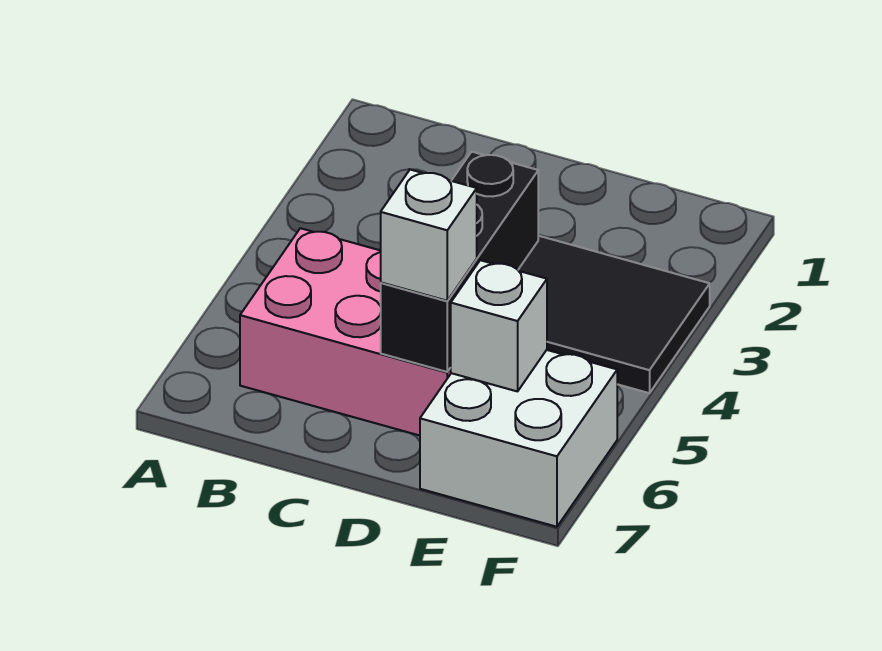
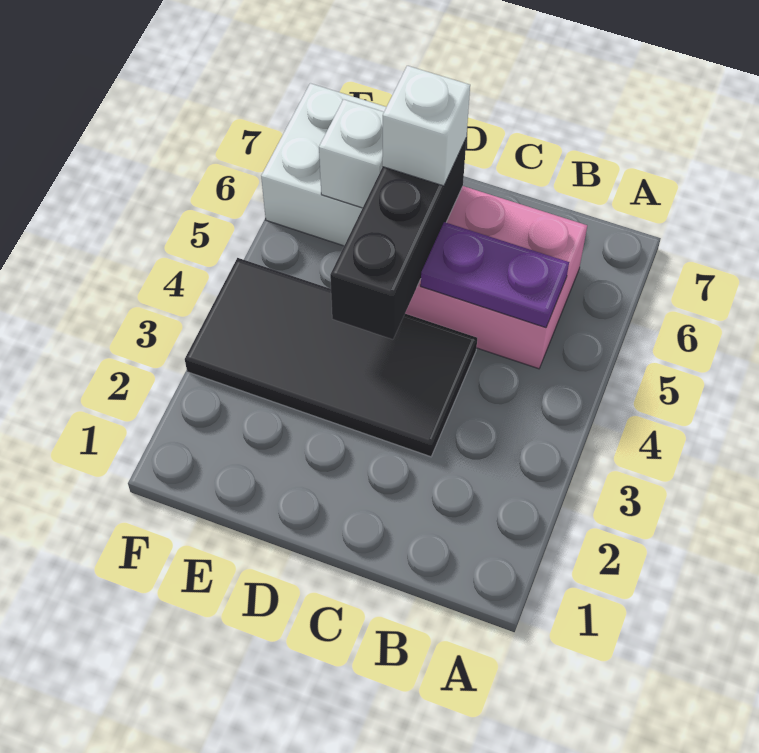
none -> purple 1x2 plate [421,222,569,328]

